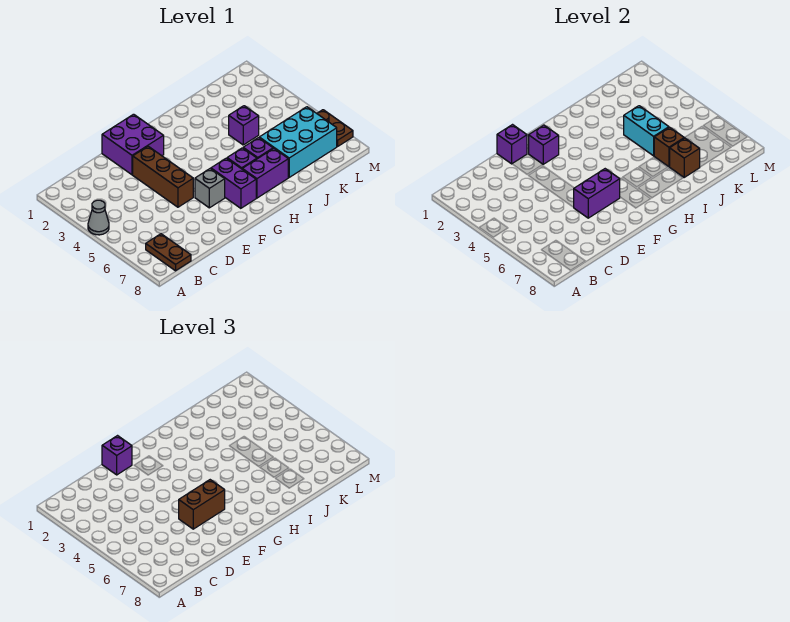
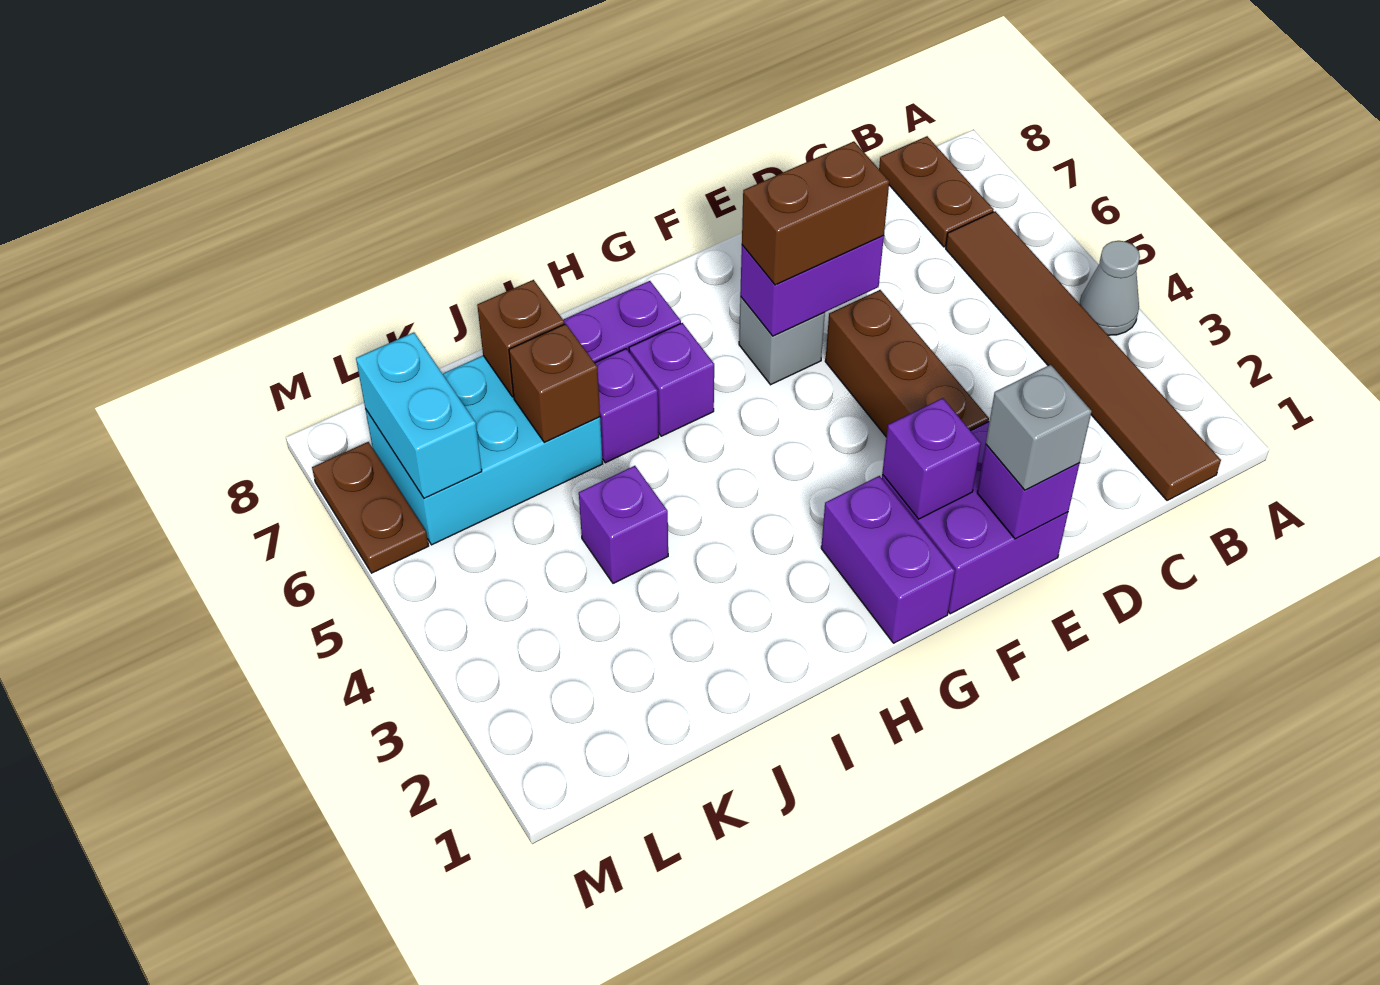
none -> brown 1x6 tile [946,211,1221,501]
purple 1x1 brick [102,436,132,475] -> grey 1x1 brick [986,365,1092,490]
purple 1x2 brick [211,158,256,208] -> purple 1x2 brick moved to [821,476,955,643]
cyan 1x2 brick [624,106,669,156] -> cyan 1x2 brick moved to [356,333,482,498]

